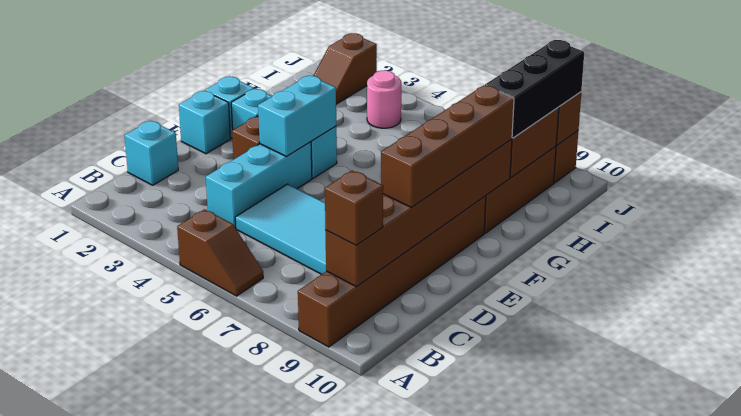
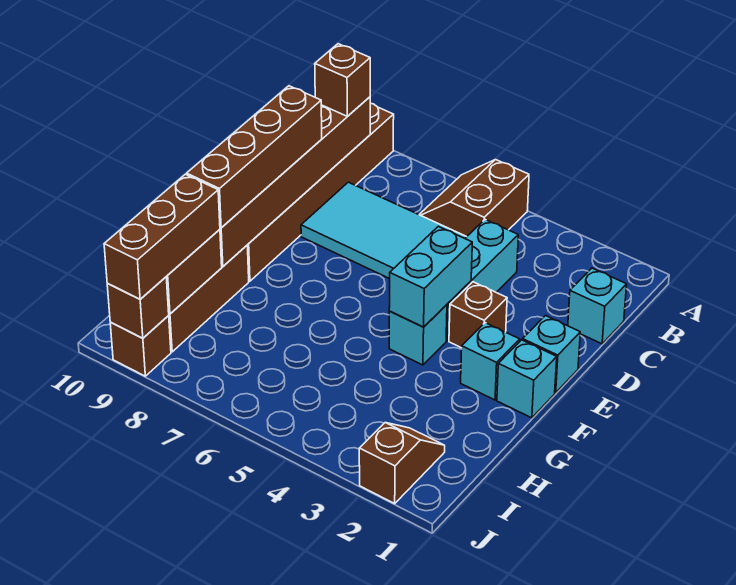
brown 1x2 slope [177,209,263,296] -> brown 2x2 slope [419,160,529,237]
black 1x3 brick [485,40,584,138] -> brown 1x3 brick [104,174,220,299]
pink 1x1 round brick [367,70,401,128] -> none

